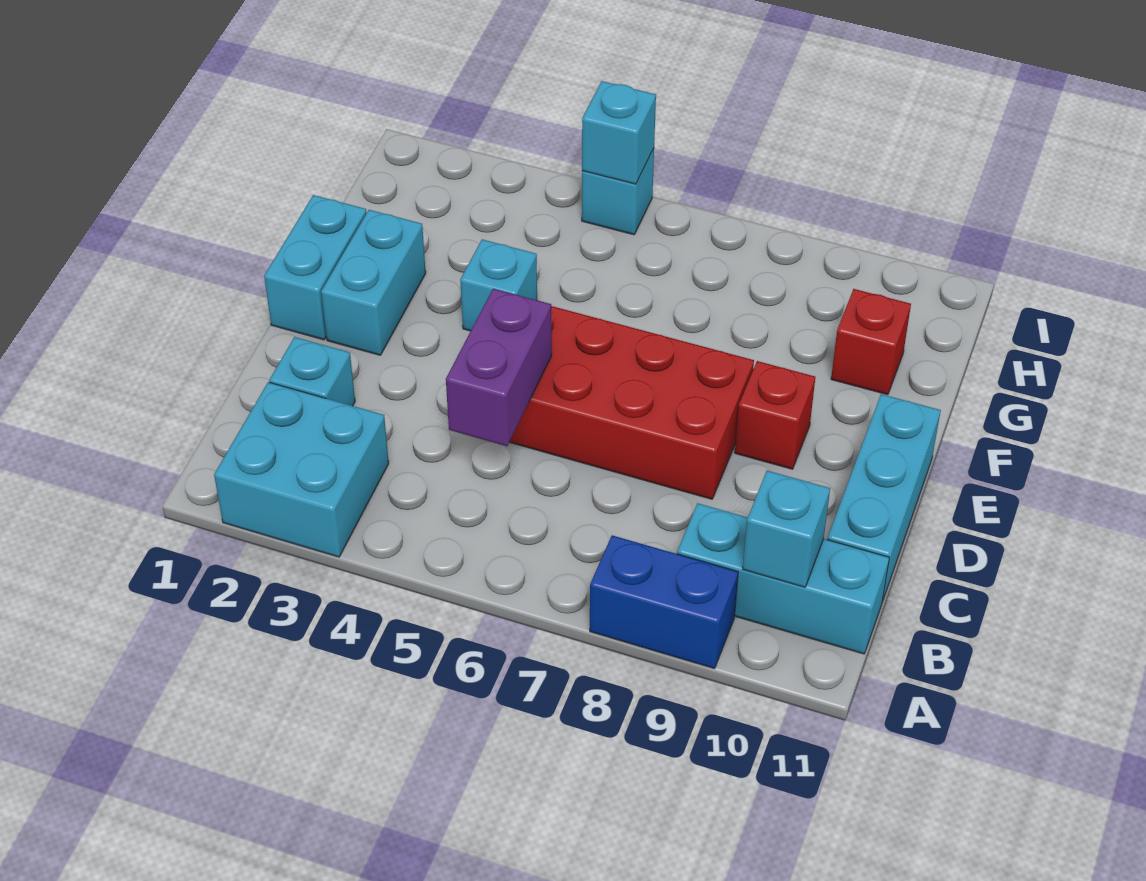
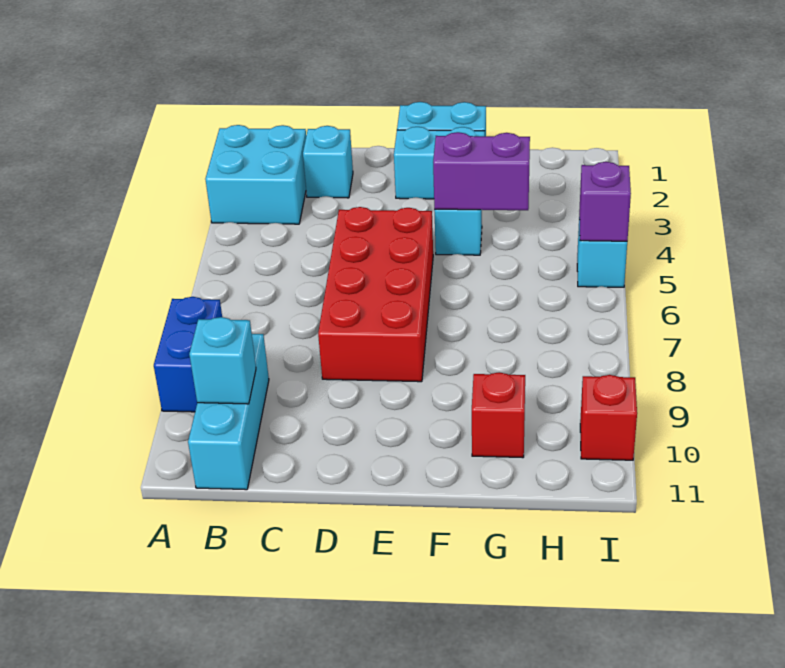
purple 1x2 brick [446,289,552,446] -> purple 1x2 brick moved to [433,132,530,210]
cyan 1x3 brick [827,394,941,602] -> none
red 1x1 brick [735,361,815,469] -> red 1x1 brick moved to [580,375,637,460]
cyan 1x1 brick [582,81,656,184] -> purple 1x1 brick [579,162,631,241]

